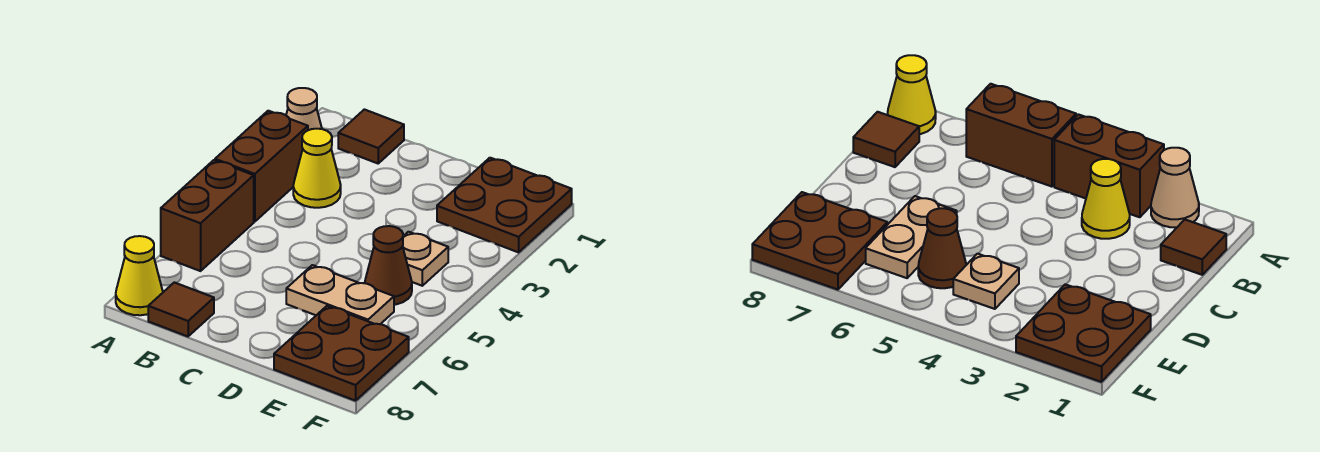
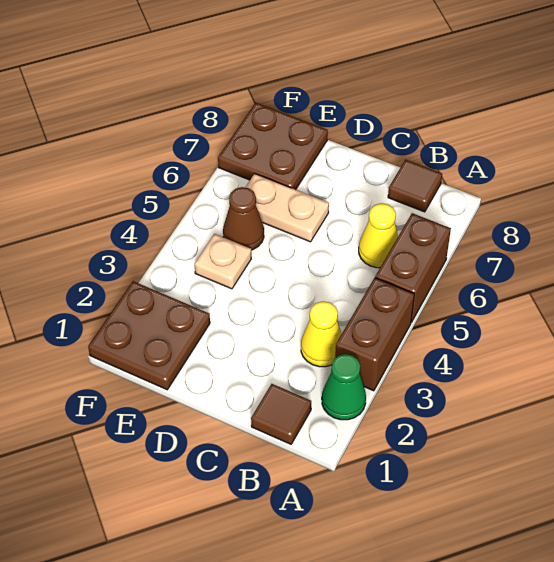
tan 1x1 cone [286,88,322,130] -> green 1x1 cone [322,354,366,420]
yellow 1x1 cone [116,236,163,315] -> yellow 1x1 cone moved to [359,203,398,268]

